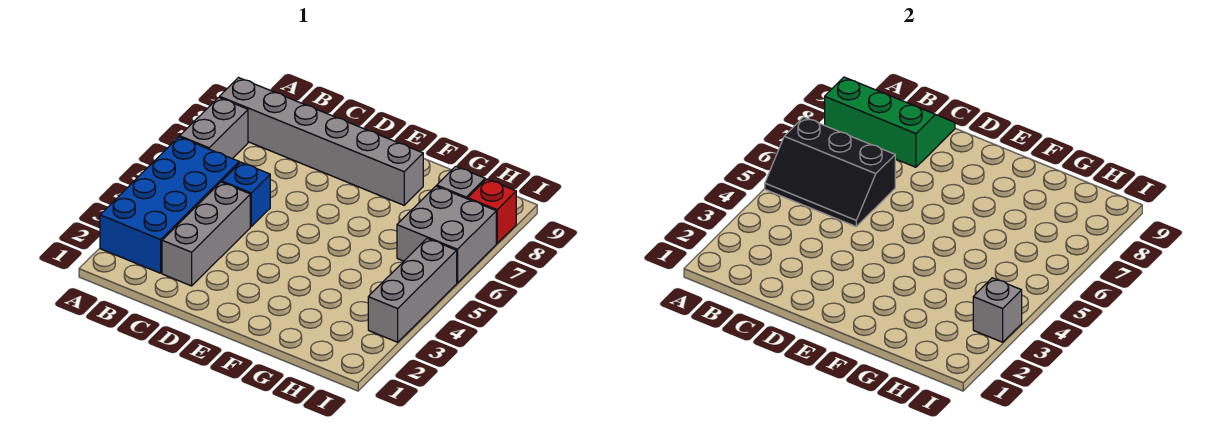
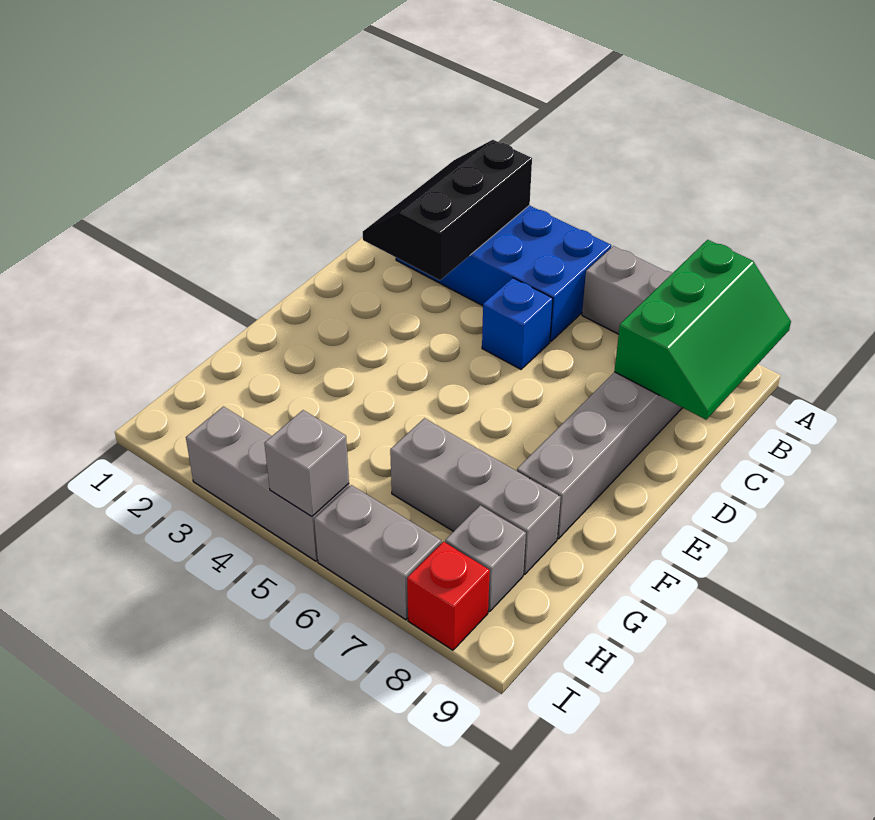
black 2x3 slope [765,117,895,226] -> black 2x3 slope moved to [363,140,532,280]
grey 1x3 brick [162,182,250,286] -> grey 1x3 brick moved to [390,418,561,574]
grey 2x2 brick [397,186,496,283] -> grey 1x2 brick [314,485,441,620]
grey 1x1 brick [973,278,1022,342] -> grey 1x1 brick moved to [264,410,349,516]

